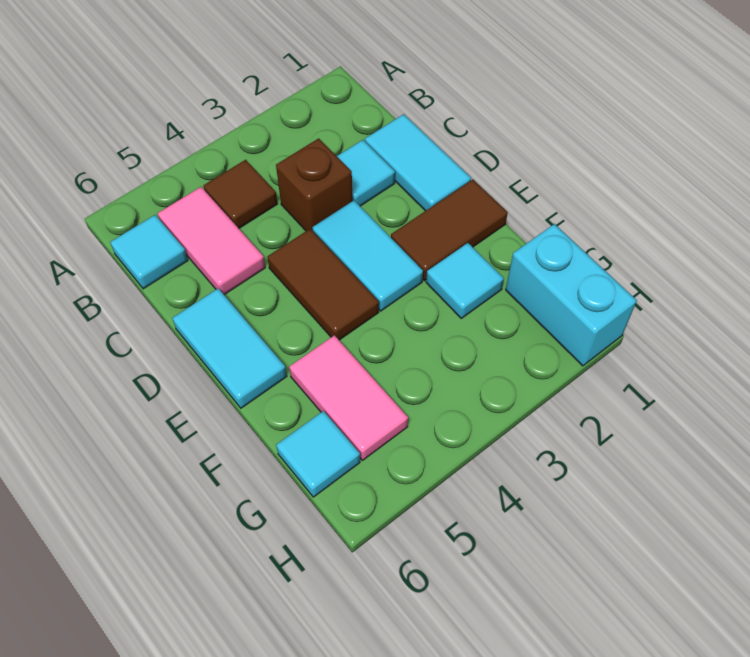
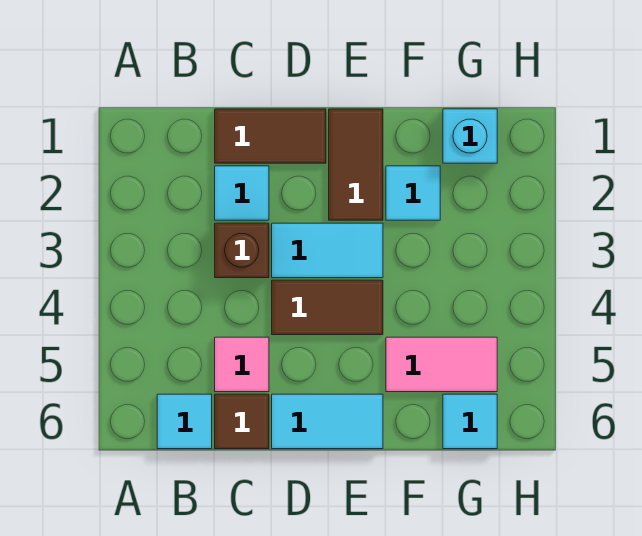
brown 1x1 tile [203,160,277,228] -> brown 1x1 tile moved to [215,394,269,449]
pink 1x2 tile [158,187,265,295] -> pink 1x1 tile [215,337,269,392]
cyan 1x2 tile [365,114,471,211] -> brown 1x2 tile [215,109,326,163]
cyan 1x2 brick [506,224,637,366] -> cyan 1x1 brick [443,109,497,163]

